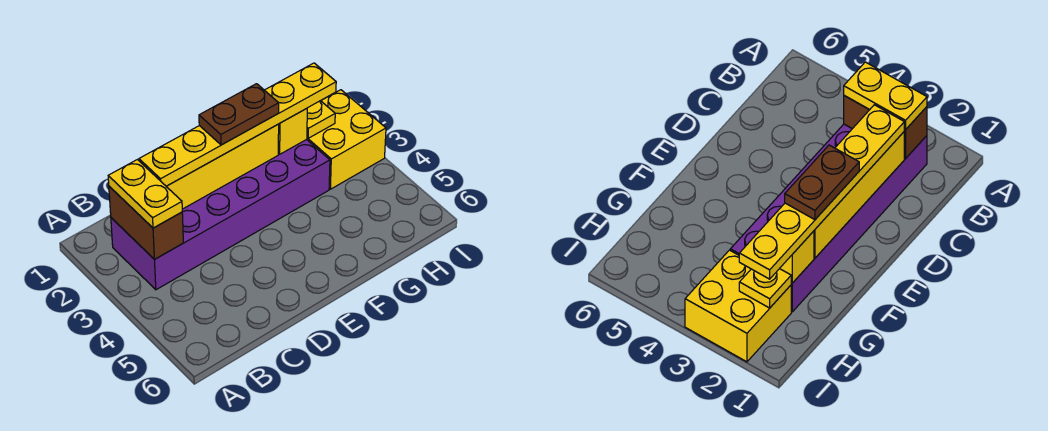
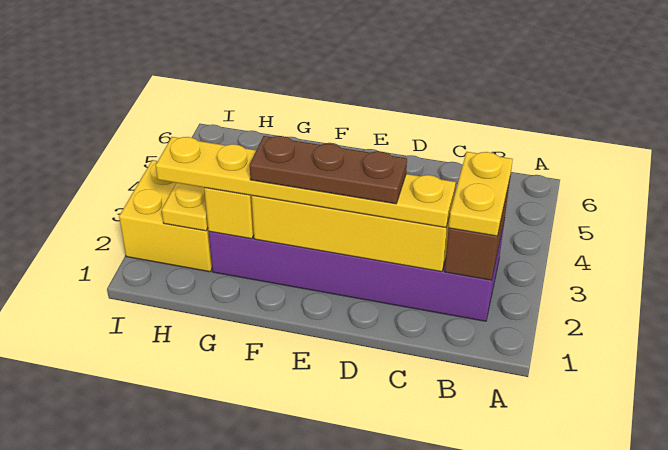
brown 1x2 plate [199,84,279,145] -> brown 1x3 plate [250,136,407,204]

